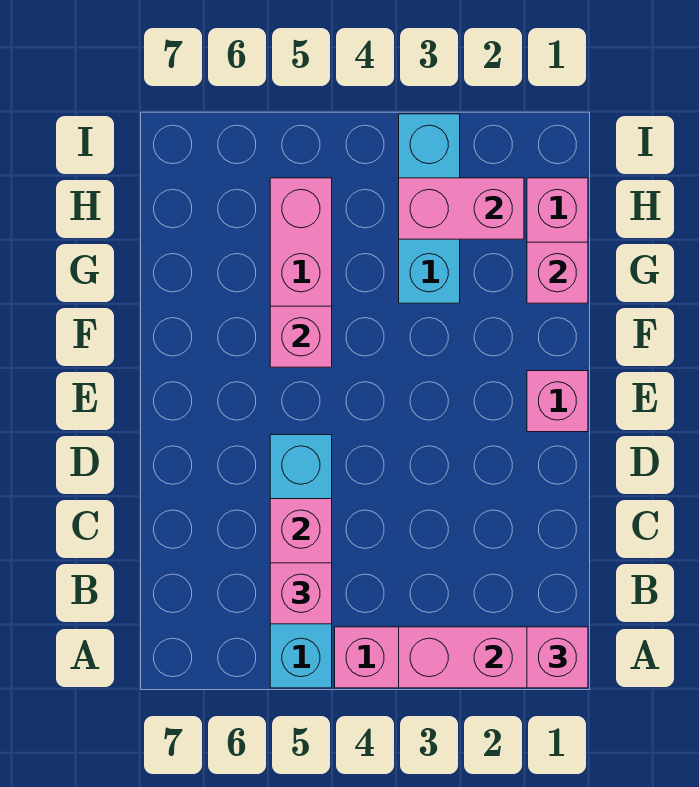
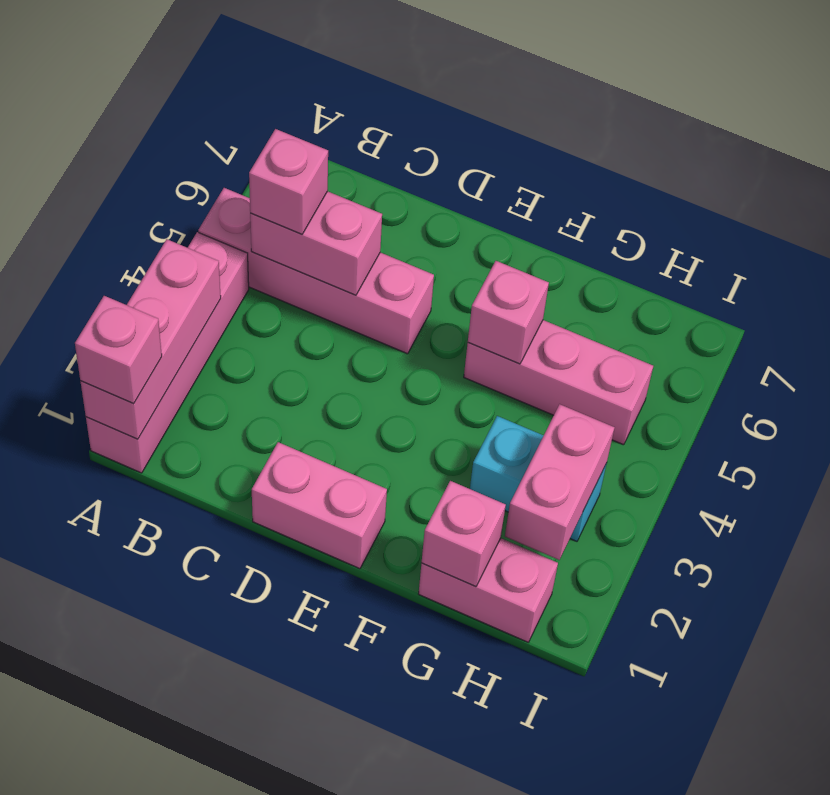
cyan 1x4 brick [270,435,332,688] -> pink 1x4 brick [198,188,434,354]
pink 1x1 brick [527,371,588,432] -> pink 1x2 brick [252,442,387,569]
cyan 1x3 brick [399,114,460,303] -> cyan 1x2 brick [470,416,607,541]

